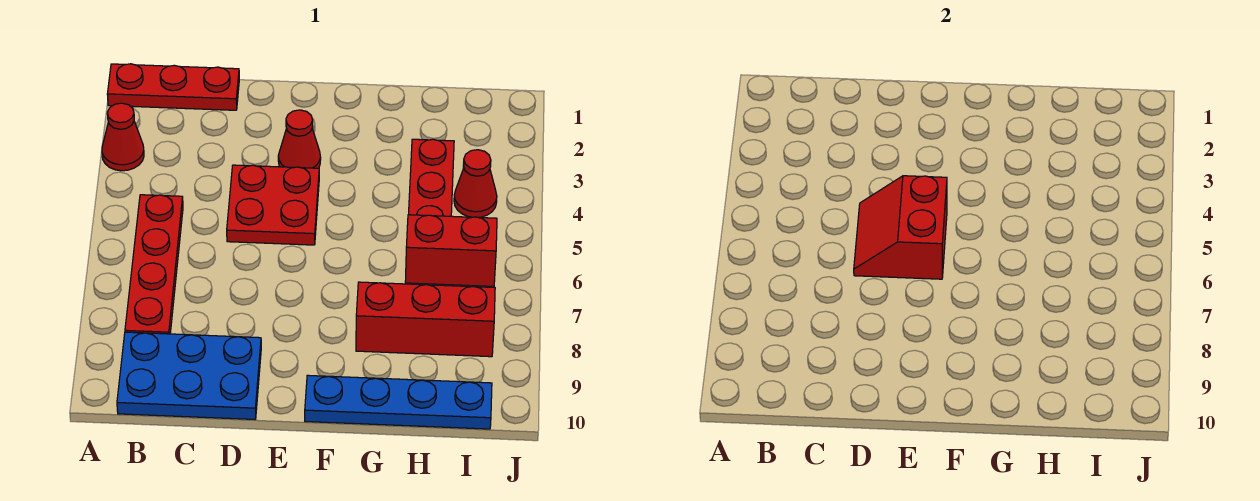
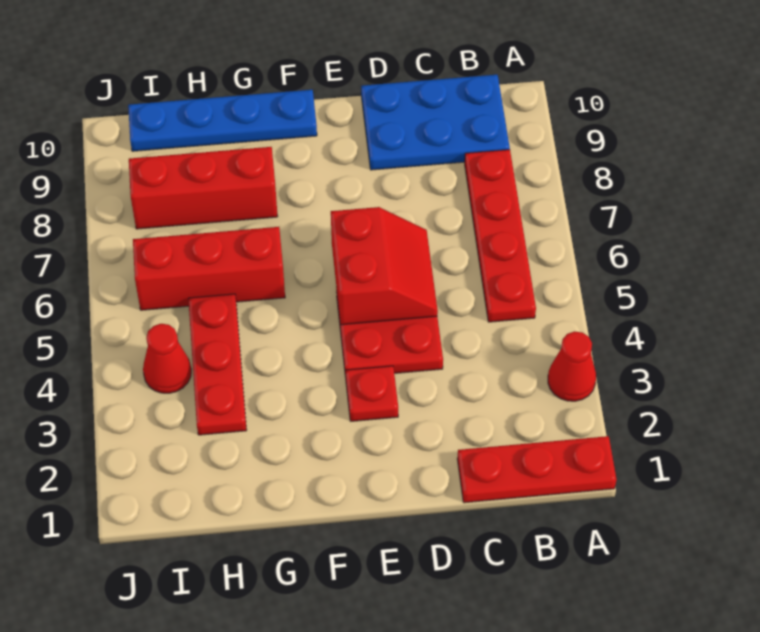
red 1x1 cone [278,110,321,168] -> red 1x1 plate [345,366,398,421]
red 1x2 brick [405,215,497,286] -> red 1x3 brick [133,227,285,310]

